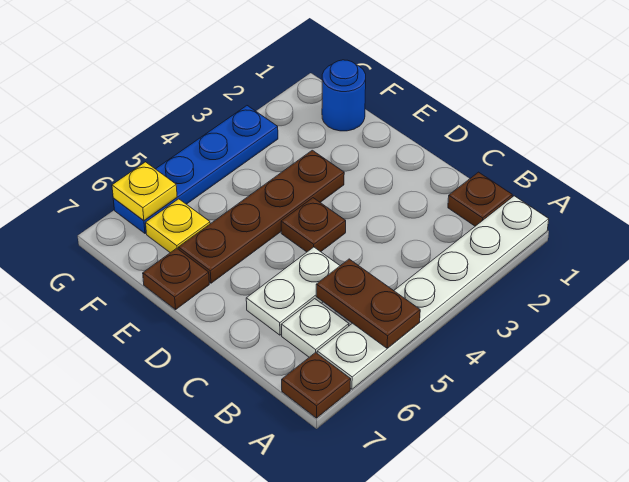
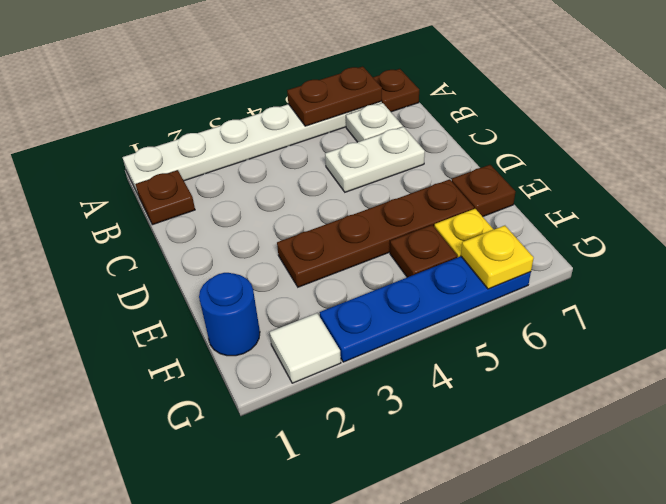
brown 1x2 plate [316,259,420,348] -> brown 1x2 plate turned to [287,66,382,126]
brown 1x1 plate [281,198,346,252] -> brown 1x1 plate moved to [390,225,457,277]
none -> white 1x1 tile [270,313,341,383]

